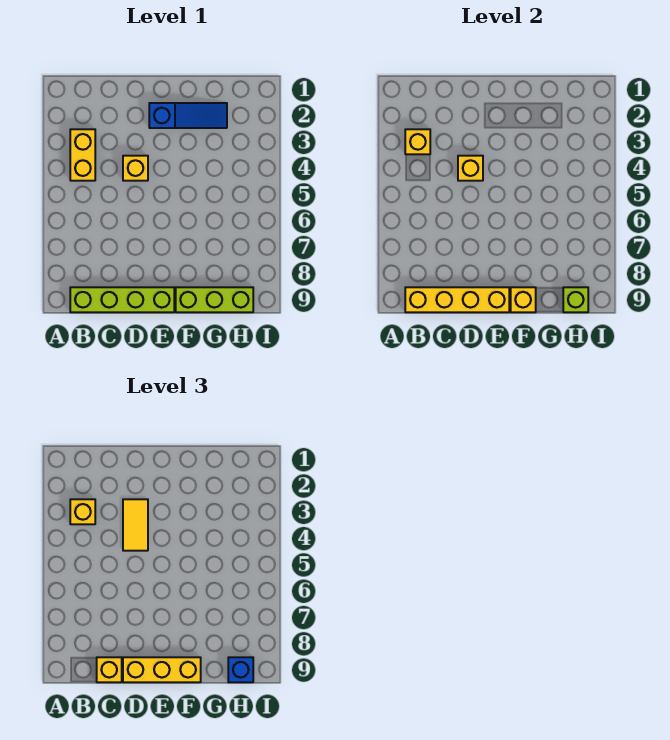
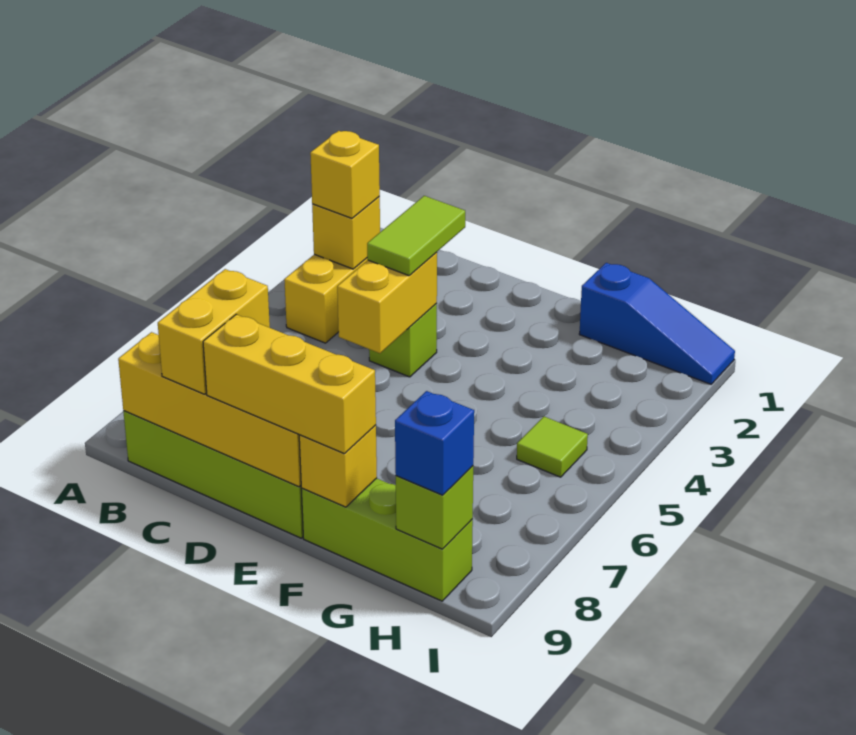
yellow 1x1 brick [97,657,122,682] -> yellow 1x2 brick [158,269,270,394]
yellow 1x2 tile [123,499,148,551] -> lime 1x2 tile [367,196,465,276]
yellow 1x1 brick [123,156,148,181] -> lime 1x1 brick [369,304,437,377]
yellow 1x1 brick [458,156,483,181] -> yellow 1x2 brick [337,252,437,353]
blue 1x3 slope [149,103,227,128] -> blue 1x3 slope moved to [579,263,735,384]
none -> lime 1x1 tile [517,417,588,477]

